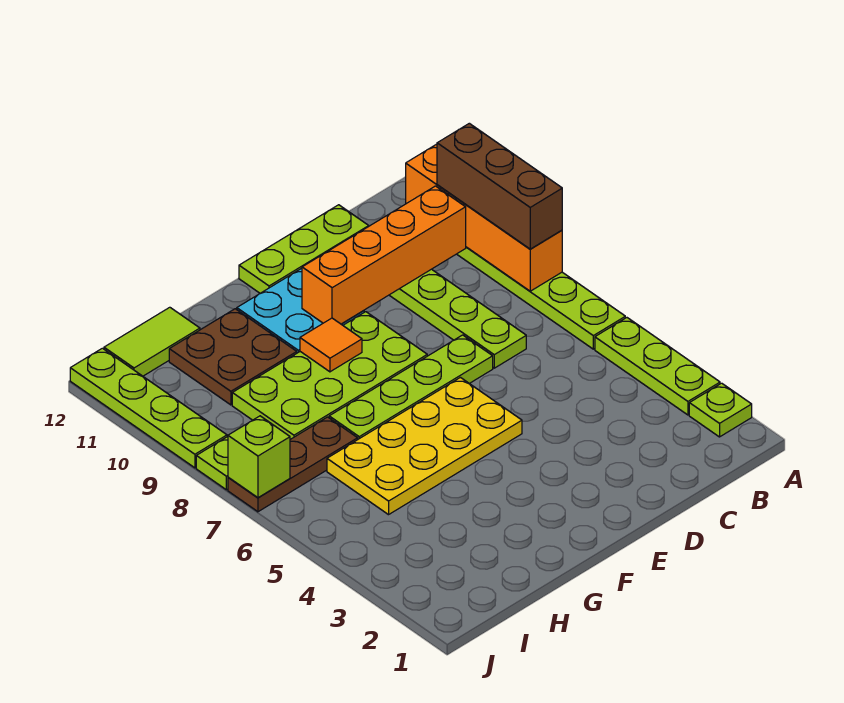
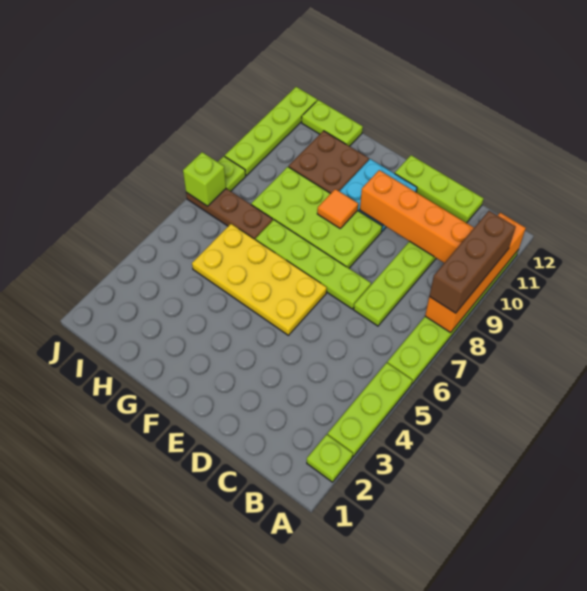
lime 1x2 tile [104,307,200,376] -> lime 1x2 plate [302,100,363,146]

